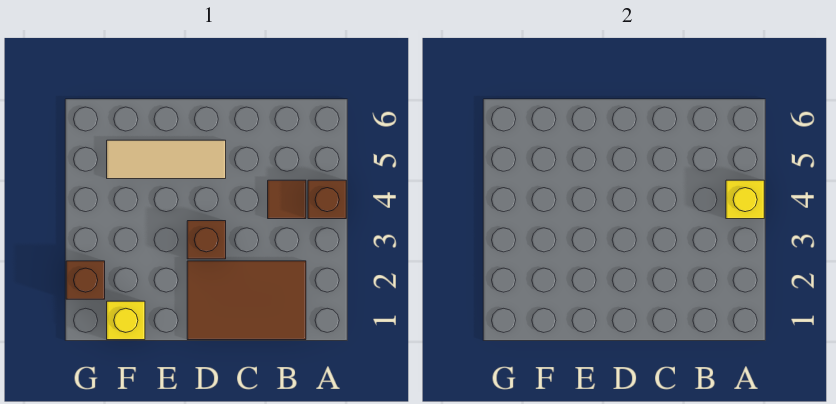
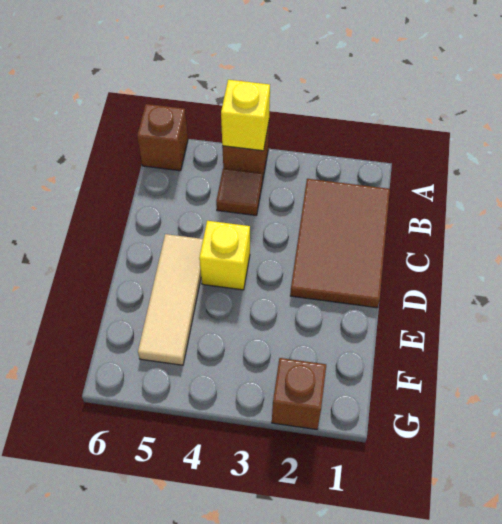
brown 1x1 brick [187,221,226,259] -> brown 1x1 brick moved to [137,104,188,171]
yellow 1x1 brick [107,301,145,340] -> yellow 1x1 brick moved to [199,221,250,290]

